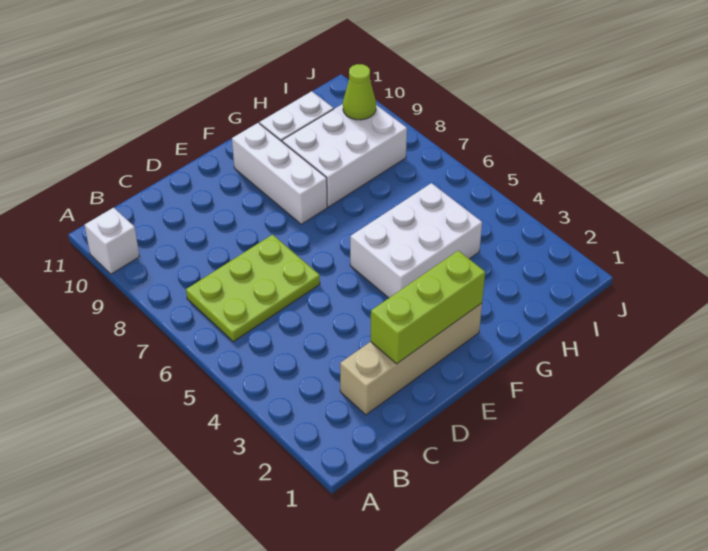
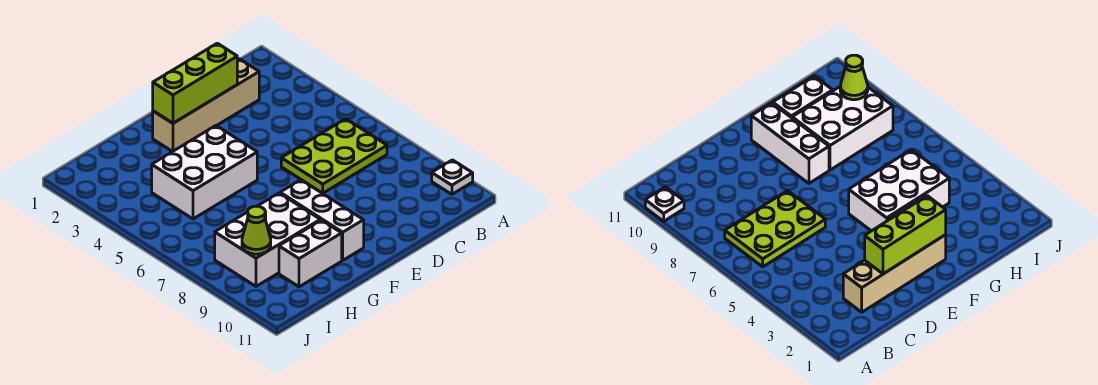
white 1x1 brick [85,208,140,274] -> white 1x1 plate [432,160,473,194]

